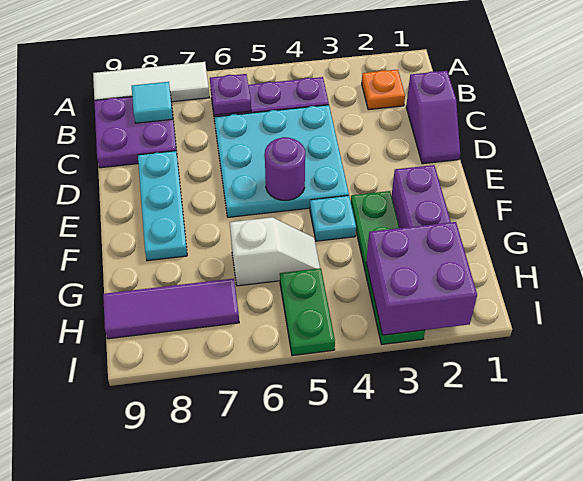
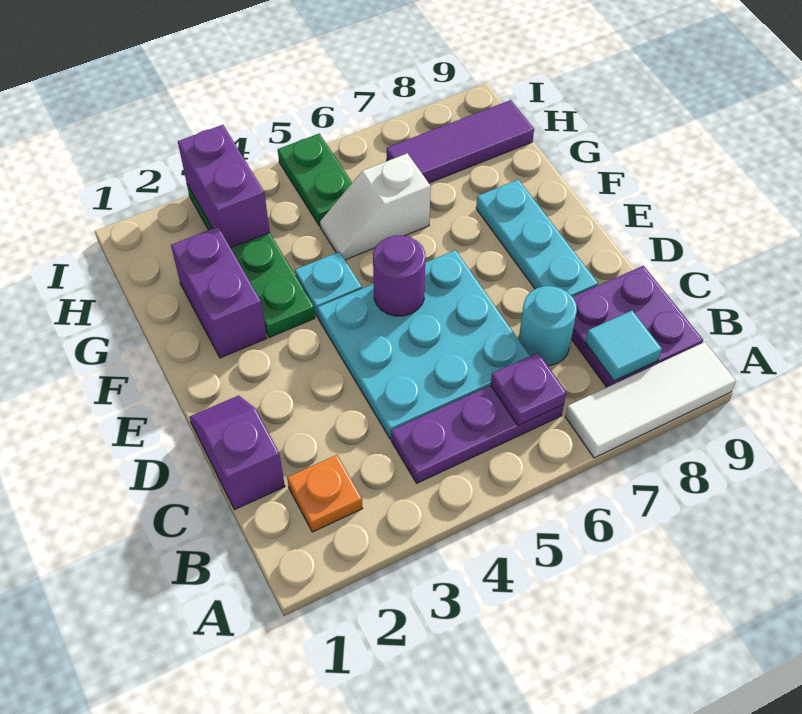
none -> cyan 1x1 round brick [519,286,577,366]
purple 2x2 brick [366,222,477,335] -> purple 1x2 brick [178,125,270,248]

